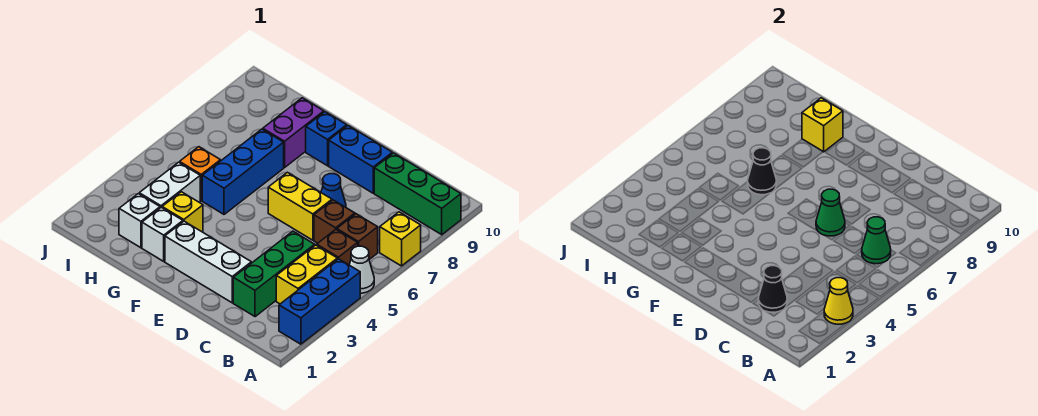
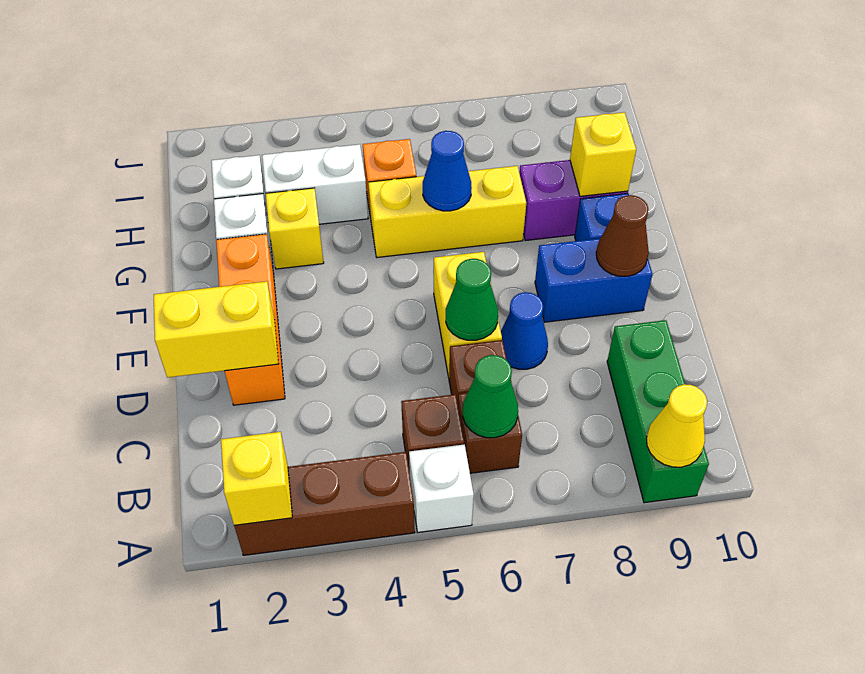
blue 1x3 brick [279,259,360,344] -> brown 1x3 brick [234,452,415,555]
yellow 1x1 cone [824,278,853,324] -> yellow 1x1 cone moved to [646,384,707,467]
white 1x1 cone [349,246,374,293] -> white 1x1 brick [409,444,474,532]
yellow 1x1 brick [380,212,421,266] -> yellow 1x1 brick moved to [221,432,292,525]
yellow 1x2 brick [276,245,337,304] -> yellow 1x2 brick moved to [154,281,278,378]
green 1x3 brick [233,231,315,317] -> none
black 1x1 cone [758,266,787,312] -> none
white 1x3 brick [165,221,251,303] -> orange 1x3 brick [216,234,285,405]
blue 1x2 brick [329,126,392,193] -> blue 1x2 brick turned to [535,238,652,322]
none -> brown 1x1 cone [596,195,649,276]
blue 1x3 brick [202,129,284,214] -> yellow 1x3 brick [368,166,526,257]
black 1x1 cone [748,148,776,195] -> blue 1x1 cone [423,131,472,211]

